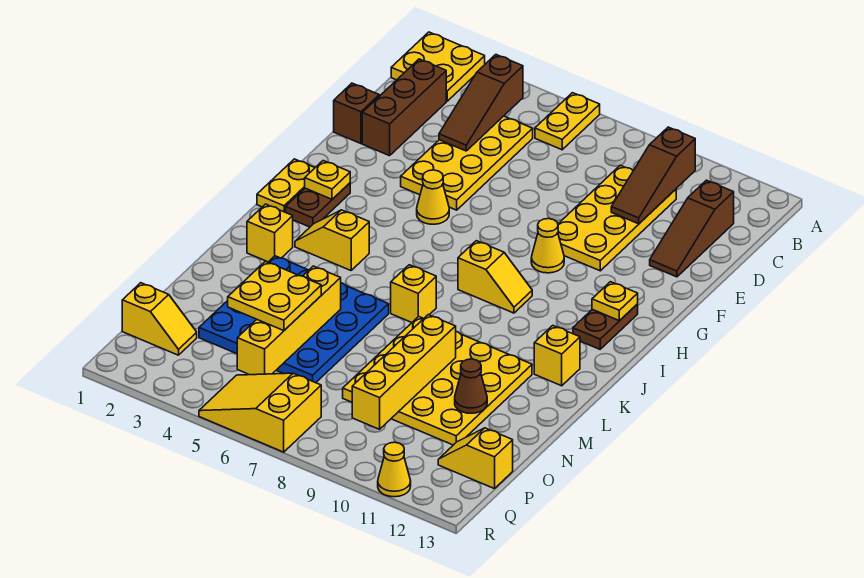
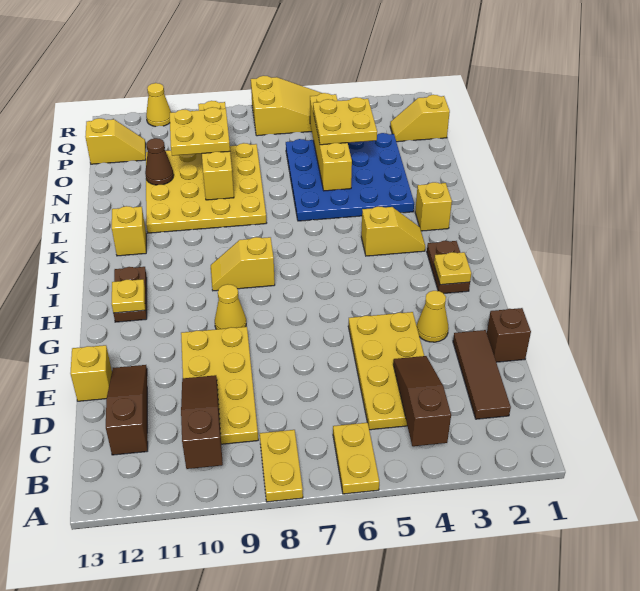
yellow 2x2 plate [391,32,485,101] -> yellow 2x2 plate moved to [170,107,230,156]
brown 1x3 brick [362,59,446,156] -> brown 1x3 tile [453,330,511,419]
yellow 1x1 cone [417,170,449,224] -> yellow 1x1 cone moved to [417,291,448,342]
yellow 1x2 plate [257,159,315,212] -> yellow 1x2 plate moved to [260,430,303,502]
yellow 1x1 brick [391,265,436,323] -> yellow 1x1 brick moved to [70,345,112,401]

